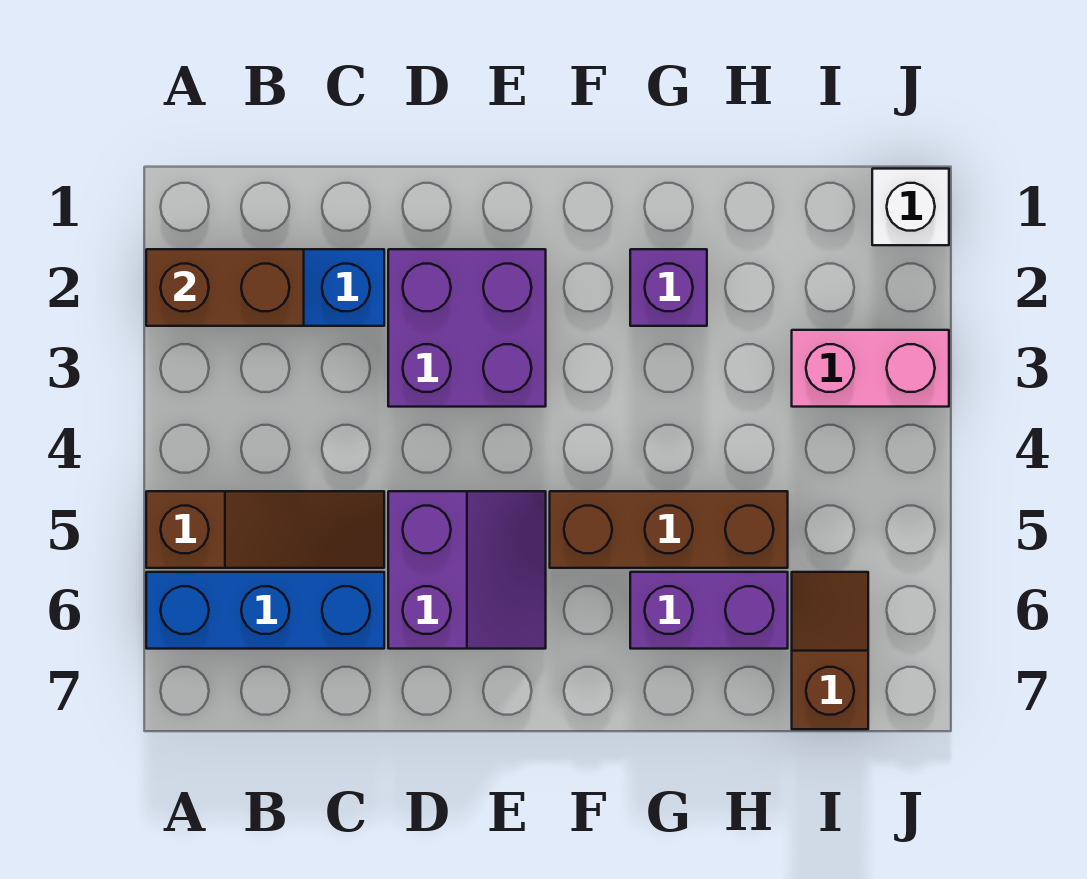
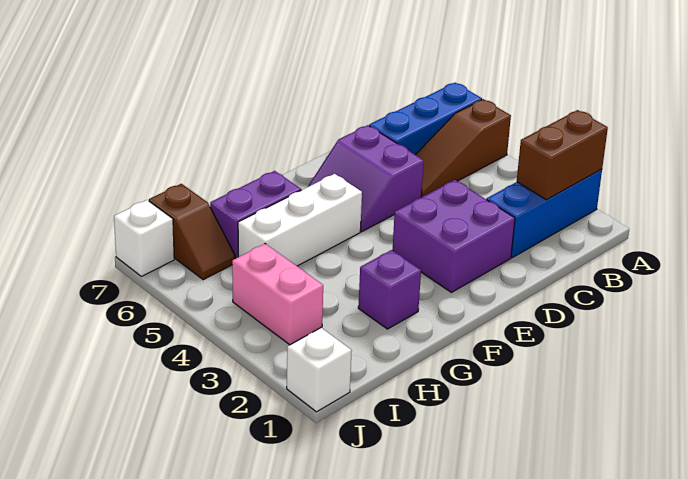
brown 1x3 brick [550,491,788,568] -> white 1x3 brick [238,174,362,266]
pink 1x2 brick [792,330,949,407] -> pink 1x2 brick turned to [232,244,323,345]
none -> white 1x1 brick [114,200,174,276]

